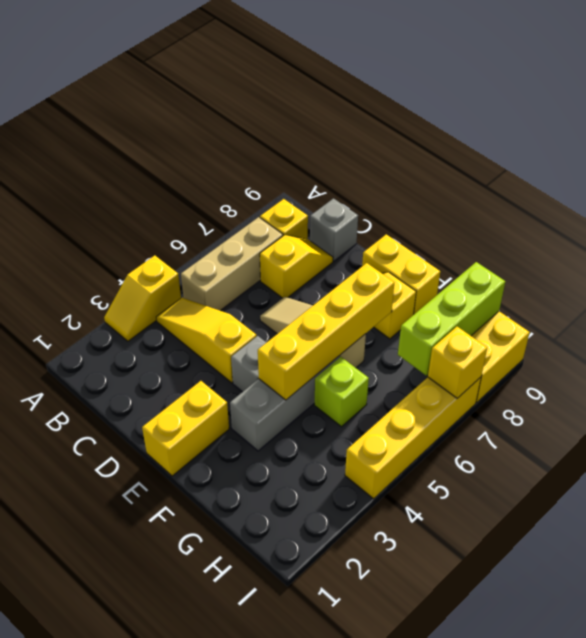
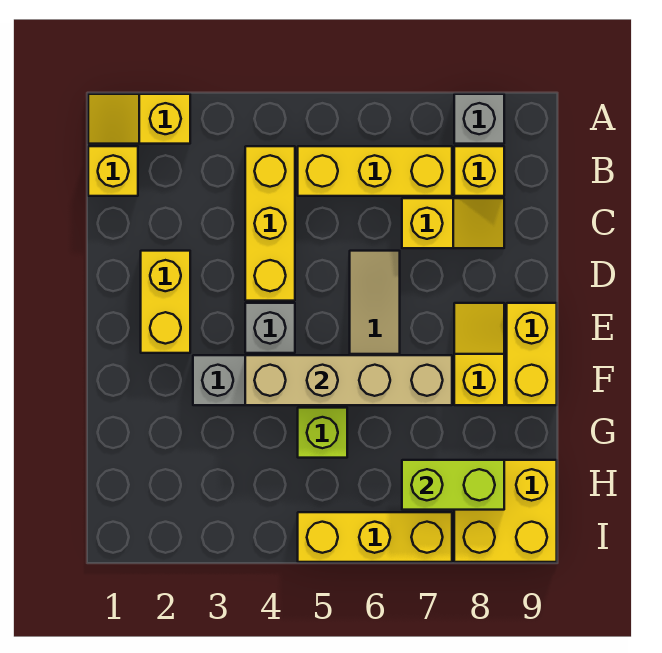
yellow 1x2 slope [104,255,181,341] -> yellow 1x2 slope moved to [88,94,190,144]
yellow 1x3 slope [156,298,257,383] -> yellow 1x3 brick [245,146,295,301]
tan 1x3 brick [181,217,283,311] -> yellow 1x3 brick [298,146,452,196]
grey 1x1 brick [310,199,358,261] -> grey 1x1 brick moved to [454,94,504,144]
yellow 1x2 brick [142,381,229,476] -> yellow 1x2 brick turned to [141,251,190,353]
yellow 1x4 brick [258,263,394,400] -> tan 1x4 brick [245,355,452,405]
lime 1x3 brick [398,262,505,375] -> lime 1x2 brick [402,460,504,510]
yellow 1x4 brick [345,377,481,499] -> yellow 1x3 brick [298,512,452,562]
yellow 1x1 brick [428,327,487,398] -> yellow 1x1 brick moved to [88,146,138,196]

